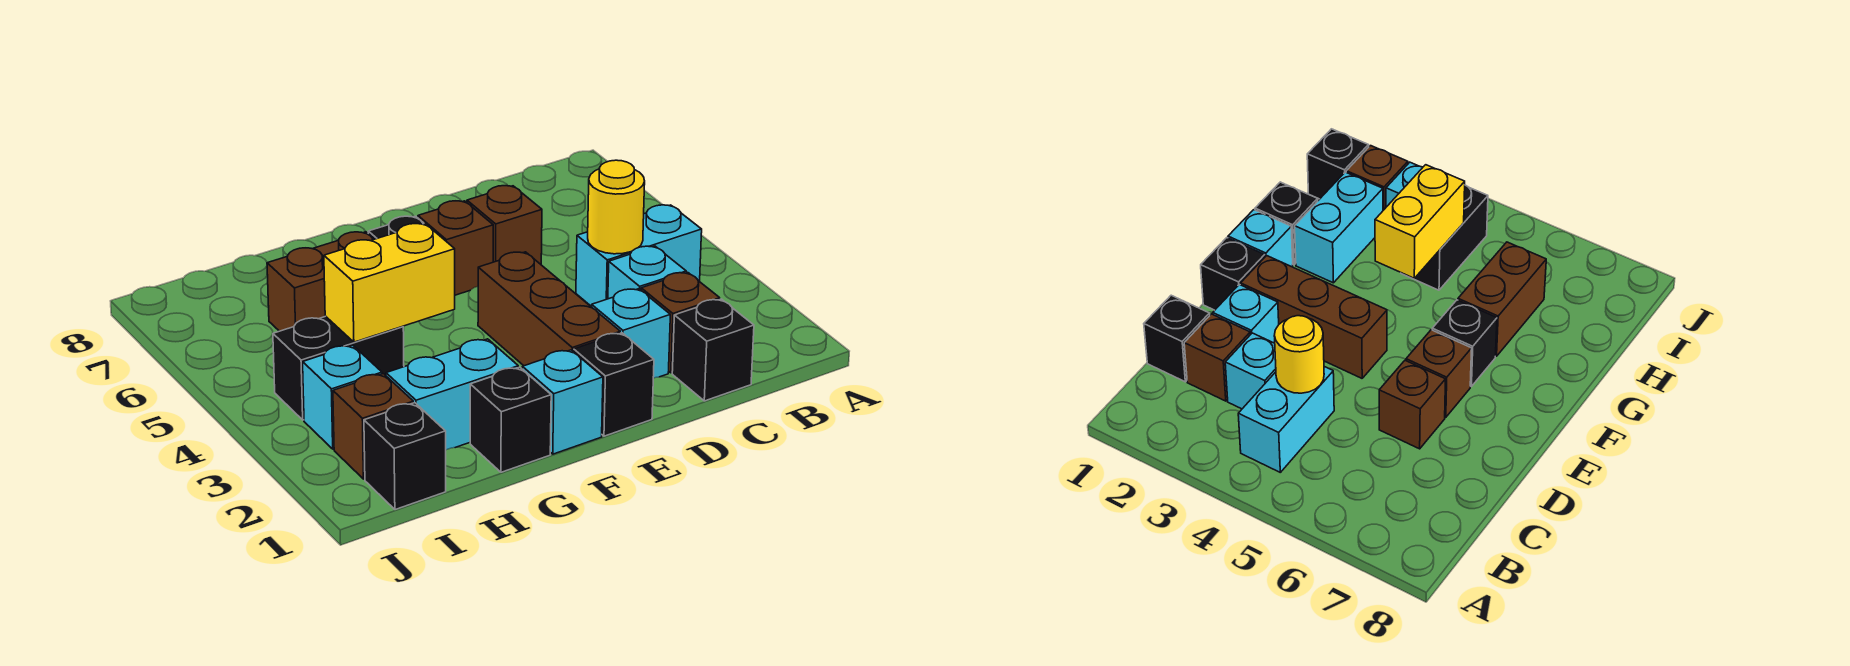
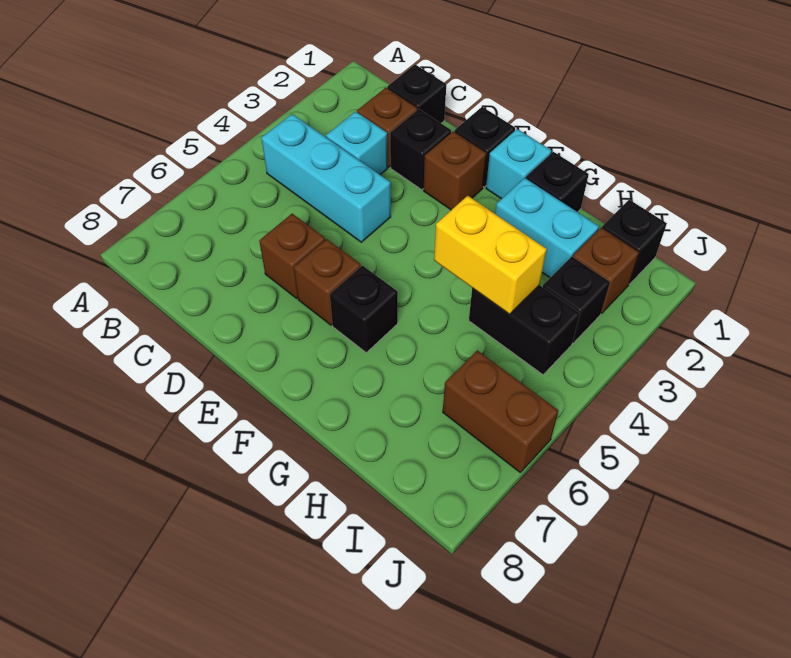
cyan 1x2 brick [576,205,702,307] -> cyan 1x3 brick [261,114,391,242]
yellow 1x1 round brick [588,160,645,254] -> none
cyan 1x1 brick [592,289,670,378] -> black 1x1 brick [390,109,451,190]
brown 1x3 brick [478,252,620,366] -> brown 1x1 brick [423,131,487,210]
brown 1x2 brick [267,232,374,331] -> brown 1x2 brick moved to [443,350,559,472]
cyan 1x1 brick [303,345,382,449] -> black 1x1 brick [543,257,610,343]

